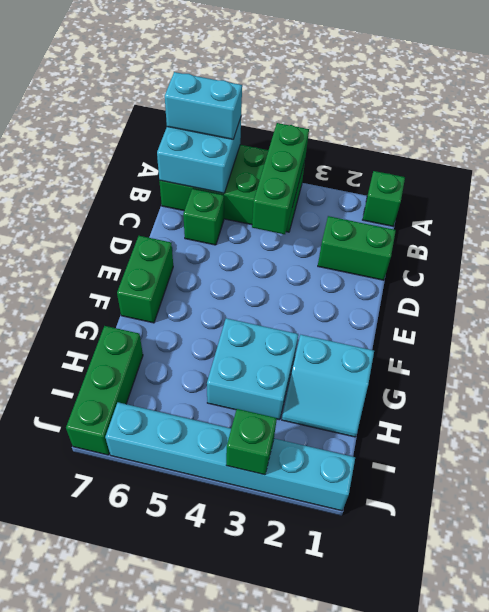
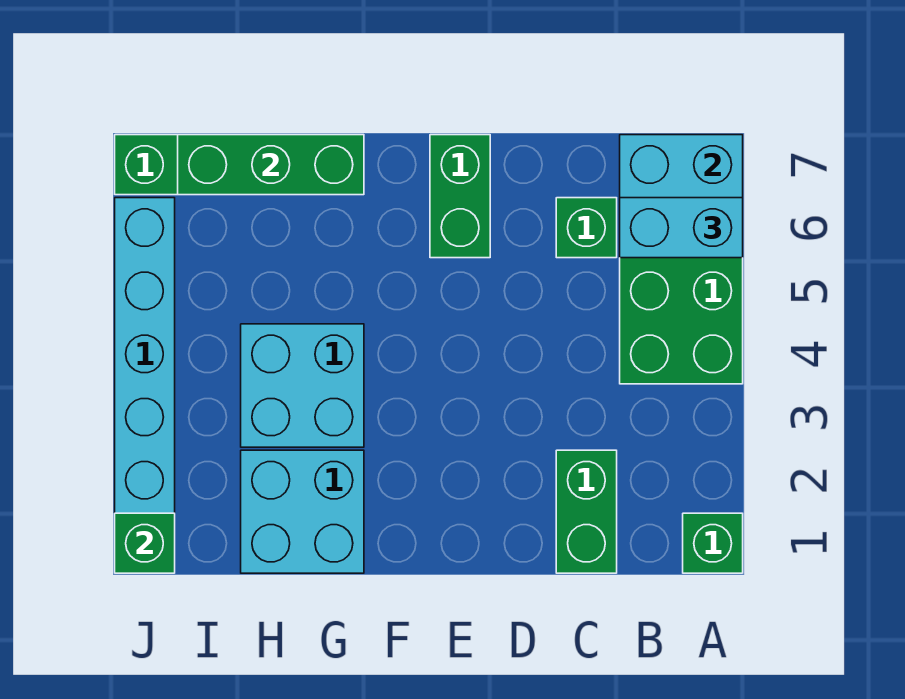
green 1x3 brick [252,123,309,234] -> green 1x3 brick moved to [178,135,364,195]
cyan 1x2 brick [165,72,242,139] -> cyan 1x2 brick turned to [620,198,743,258]
green 1x2 brick [117,236,173,323] -> green 1x2 brick turned to [430,135,490,258]
cyan 2x2 slope [282,335,374,437] -> cyan 2x2 brick [241,450,364,573]
green 1x1 brick [226,409,277,475] -> green 1x1 brick moved to [115,513,175,573]

